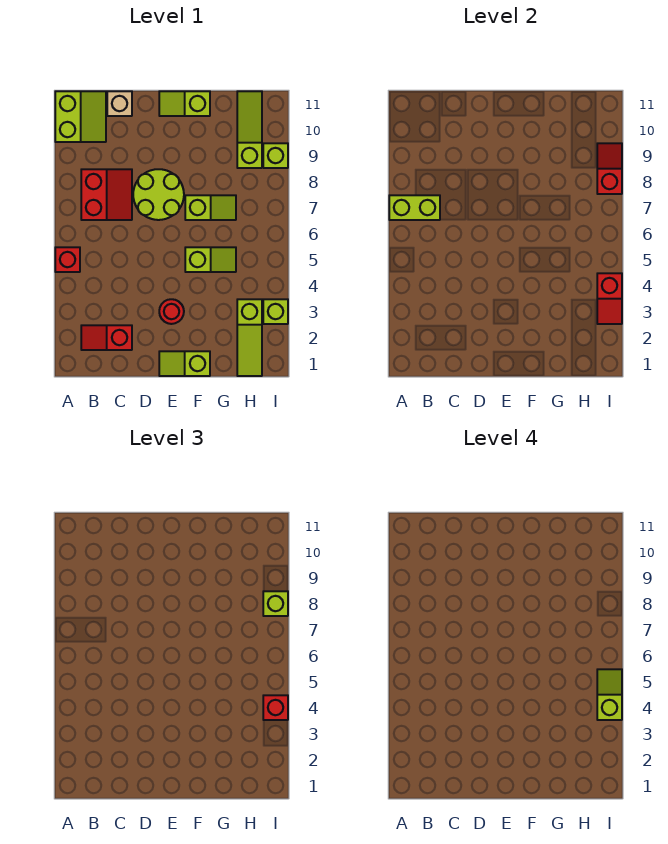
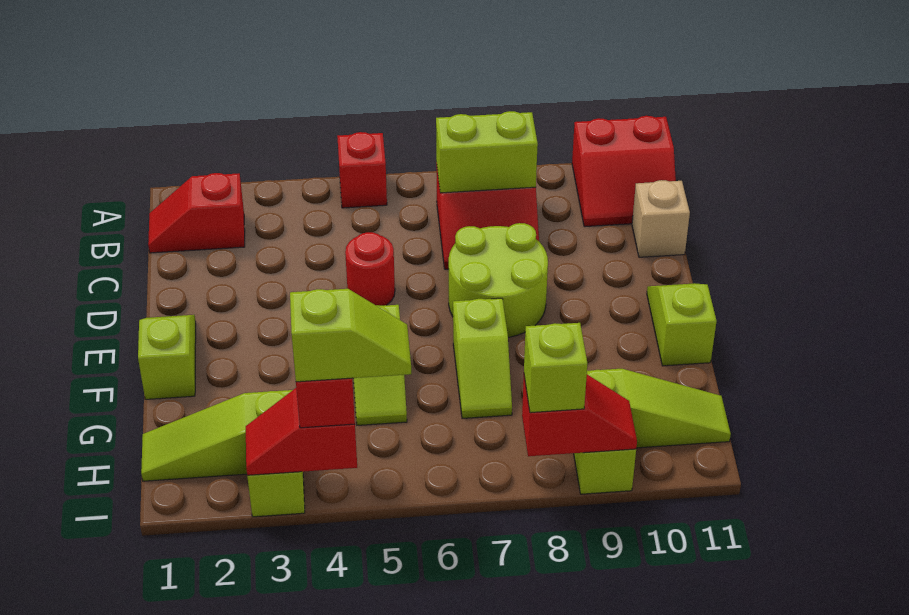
lime 1x2 brick [389,195,440,220] -> lime 1x2 brick turned to [436,111,538,193]
lime 2x2 slope [55,91,106,142] -> red 2x2 slope [572,116,676,227]
red 1x2 slope [81,325,132,350] -> red 1x2 slope turned to [148,173,245,253]
red 1x1 round brick [159,299,184,324] -> red 1x1 round brick moved to [345,232,395,306]

